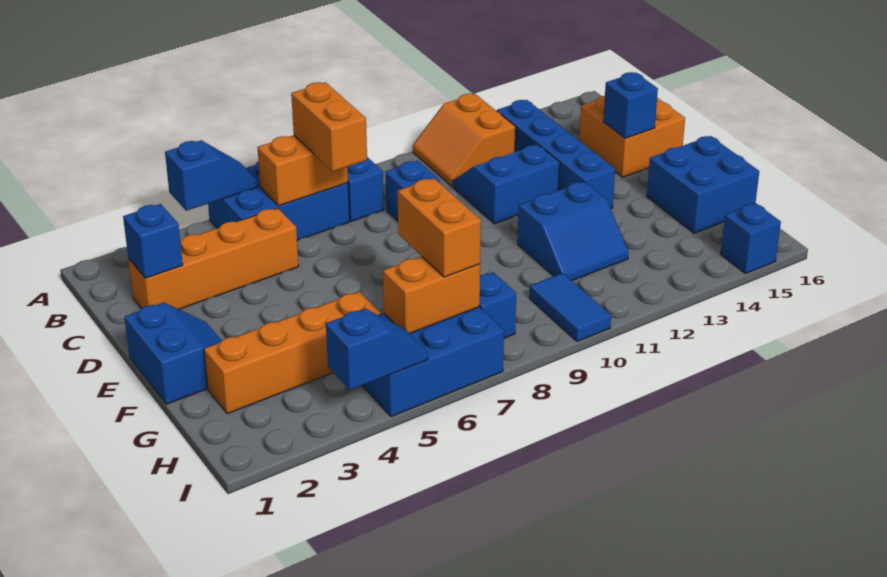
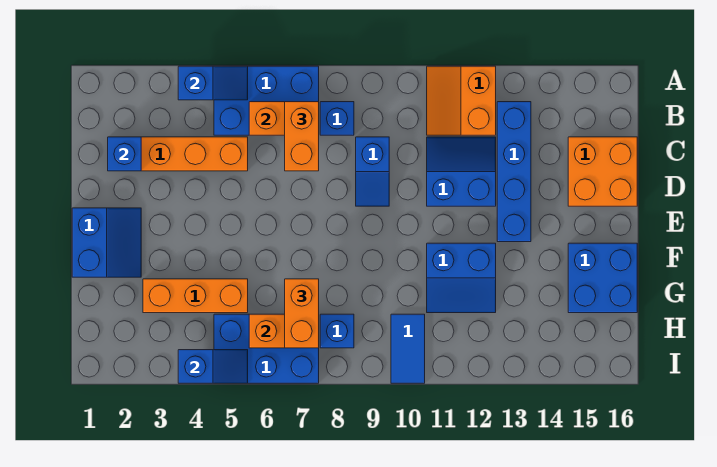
blue 1x1 brick [603,72,658,138] -> none
orange 1x4 brick [204,292,381,414] -> orange 1x3 brick [143,279,248,313]
blue 1x1 brick [721,203,781,274] -> none

